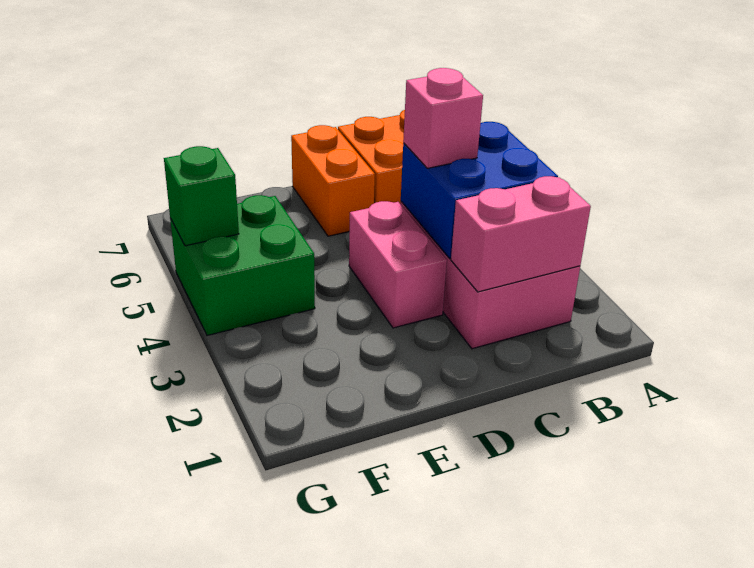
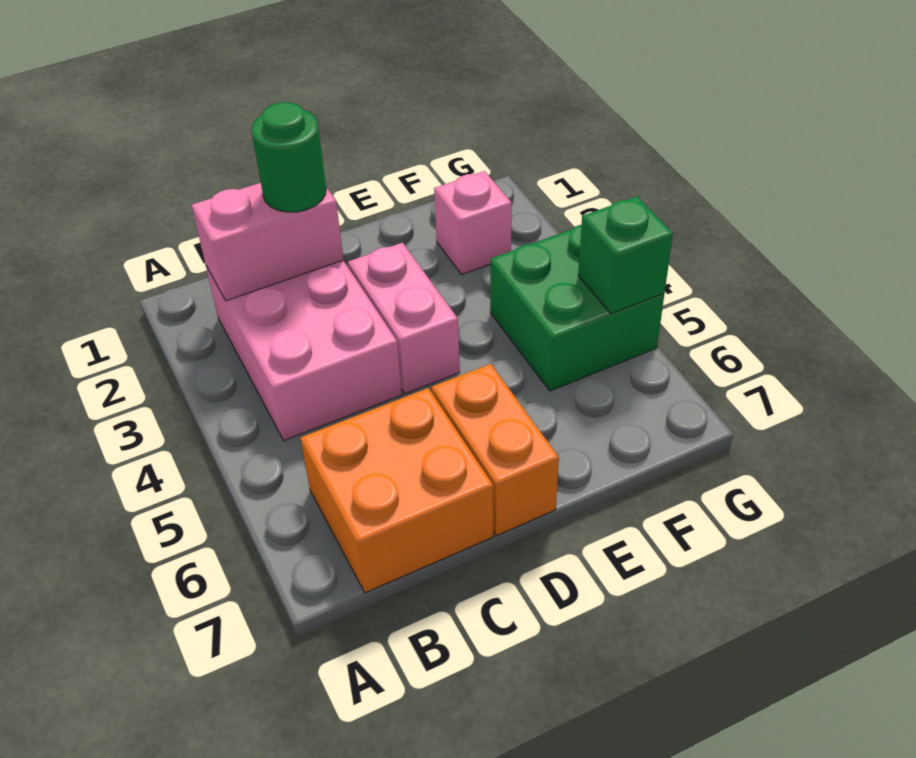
blue 2x2 brick [401,122,558,258] -> none
none -> green 1x1 round brick [251,102,326,212]
pink 1x1 brick [403,68,483,168] -> pink 1x1 brick moved to [434,171,512,275]

